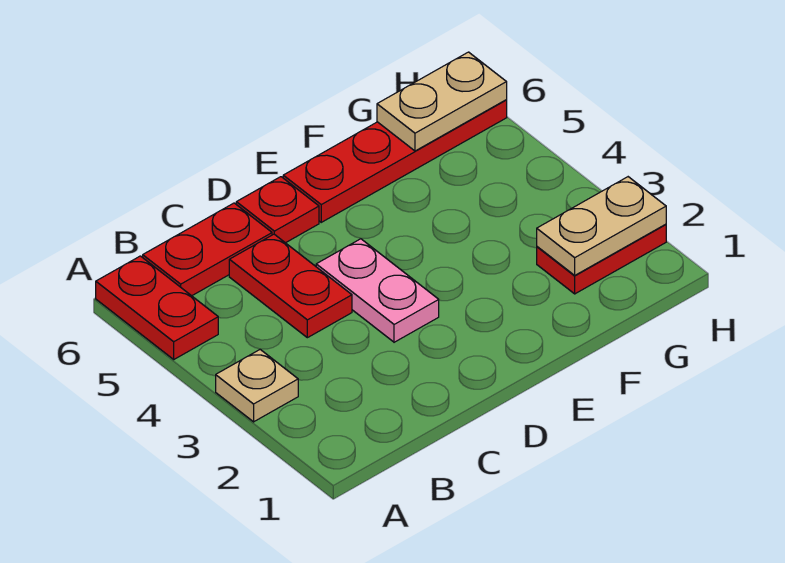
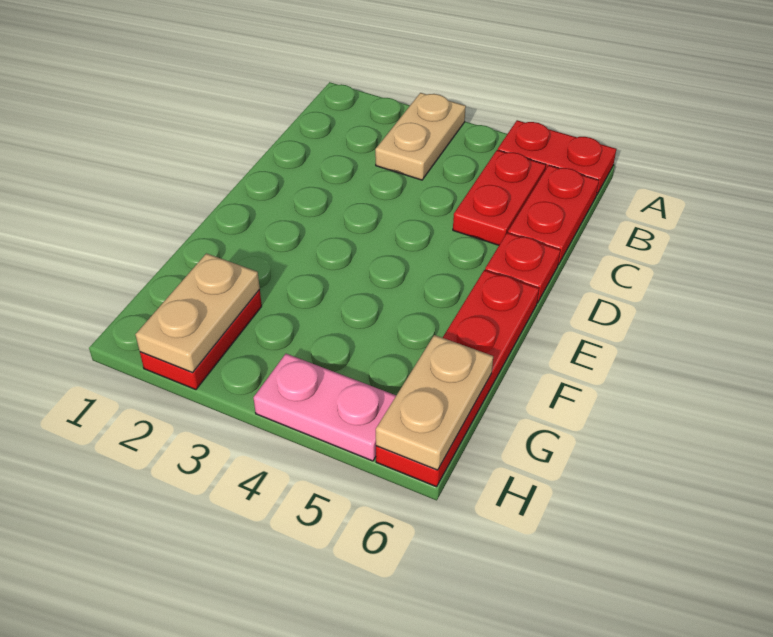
tan 1x1 plate [216,350,298,422] -> tan 1x2 plate [375,93,466,180]
red 1x2 plate [229,234,352,338] -> red 1x2 plate turned to [453,150,546,245]
pink 1x2 plate [316,239,439,342] -> pink 1x2 plate moved to [254,354,396,461]

